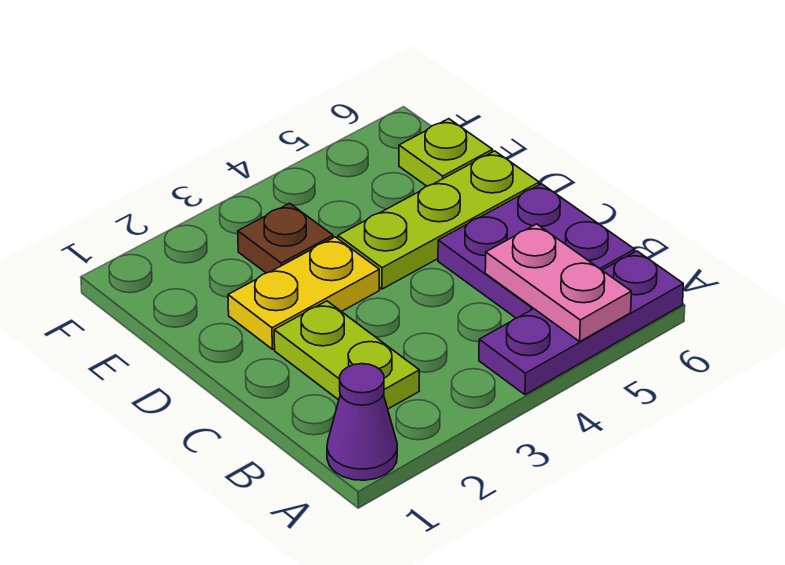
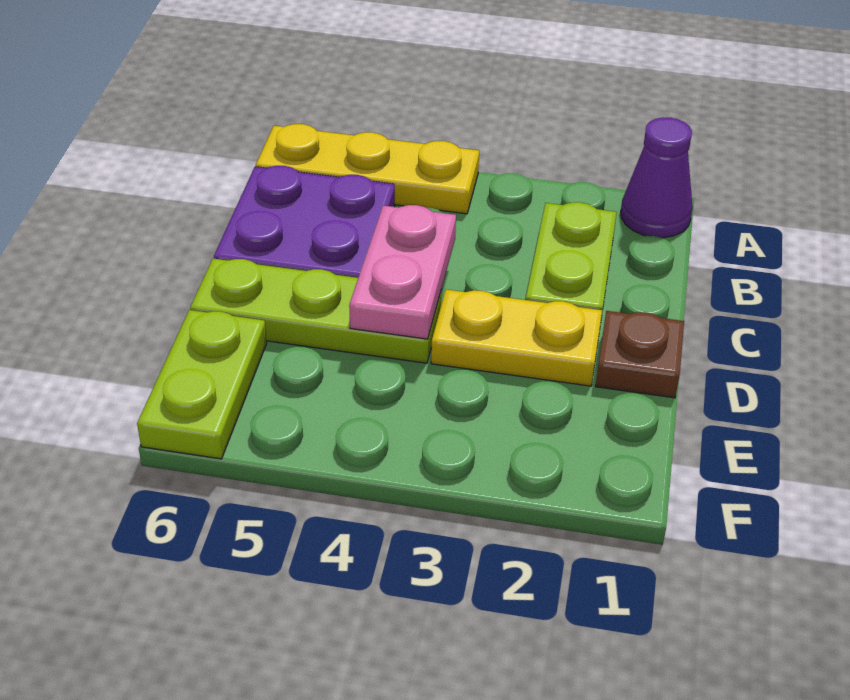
purple 1x3 plate [479,251,683,395] -> yellow 1x3 plate [256,124,479,214]
pink 1x2 plate [485,224,631,341] -> pink 1x2 plate moved to [349,205,456,339]
brown 1x1 plate [238,203,333,273] -> brown 1x1 plate moved to [596,311,684,398]
lime 1x1 plate [399,119,493,186] -> lime 1x2 plate [137,310,267,459]

